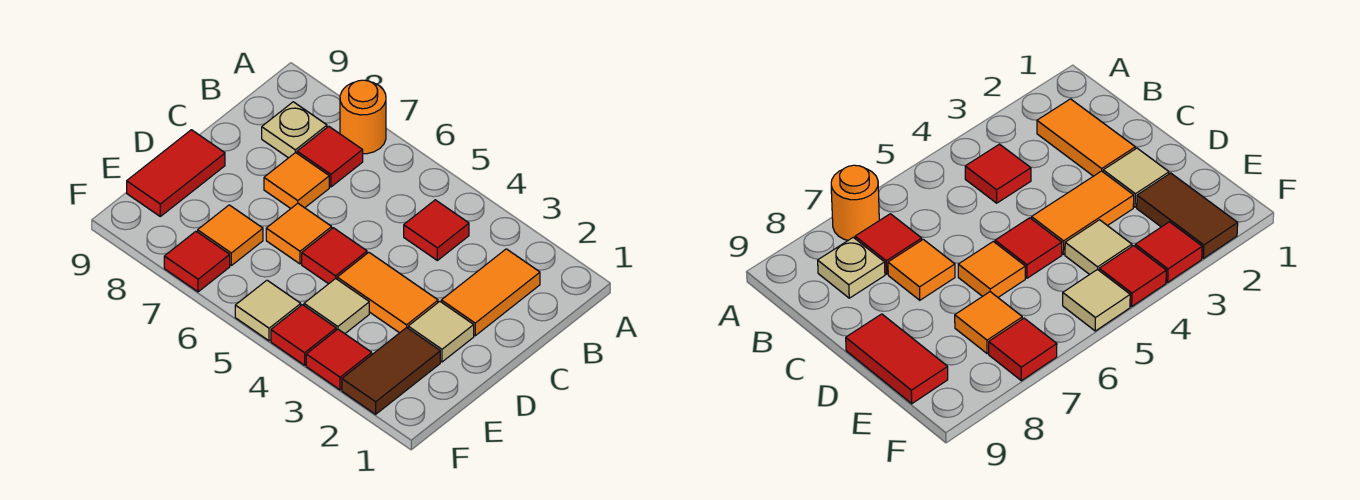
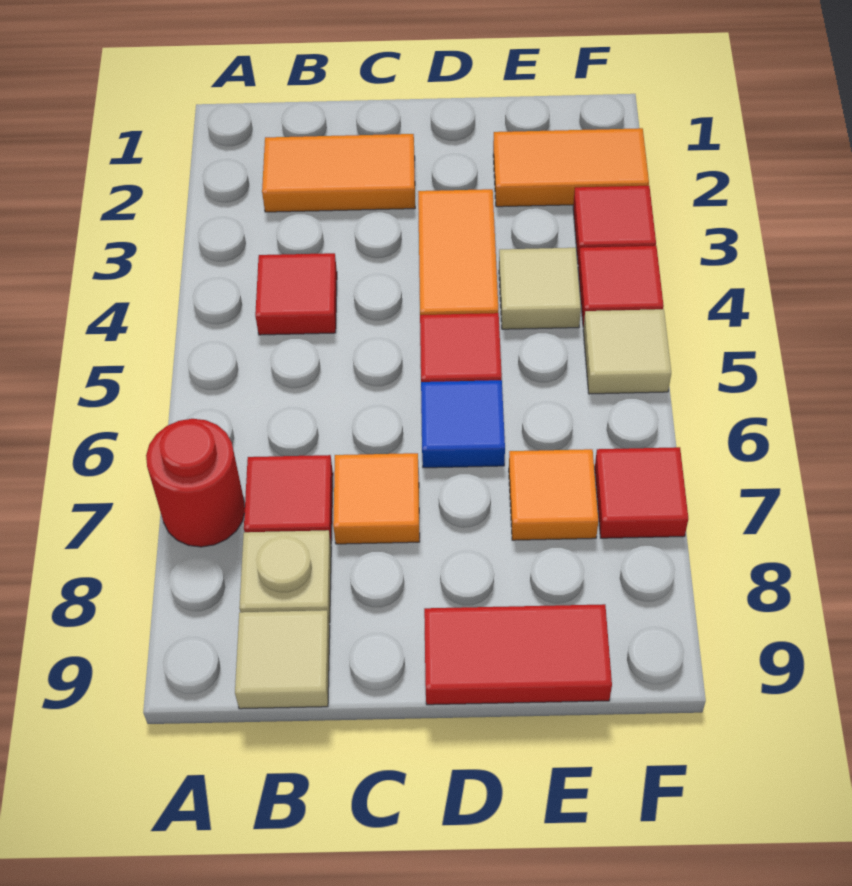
orange 1x1 round brick [340,80,386,154] -> red 1x1 round brick [146,419,245,547]
tan 1x1 tile [408,301,474,362] -> tan 1x1 tile moved to [235,610,330,709]
orange 1x1 tile [266,203,332,264] -> blue 1x1 tile [421,380,505,468]
brown 1x2 tile [342,328,440,414] -> orange 1x2 tile [493,128,649,207]

